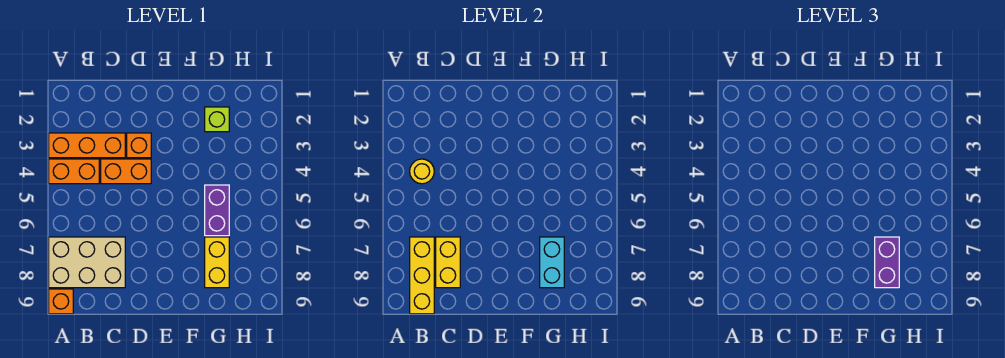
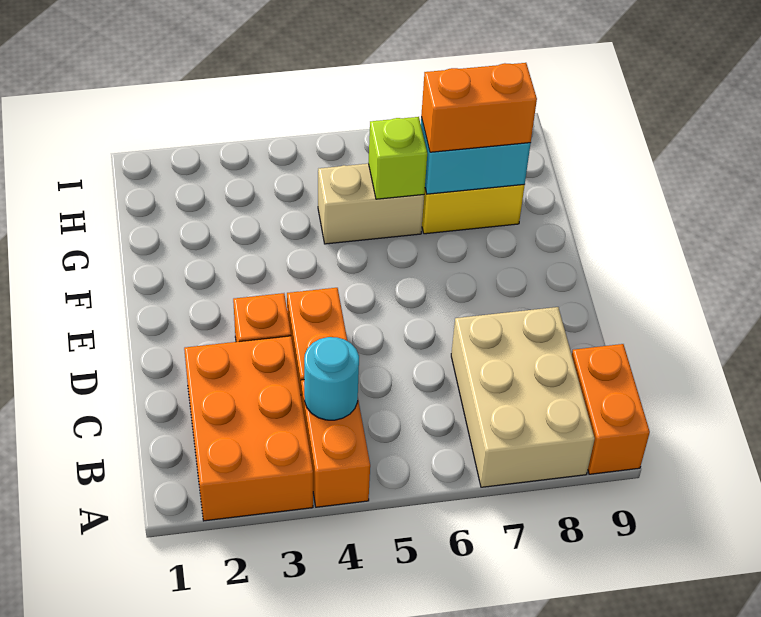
orange 1x3 brick [49,133,125,158] -> orange 2x3 brick [184,336,313,521]
orange 1x1 brick [49,289,73,314] -> orange 1x2 brick [572,344,650,474]
yellow 1x1 round brick [410,159,434,184] -> cyan 1x1 round brick [304,337,359,420]
yellow 1x3 brick [410,237,434,314] -> none
yellow 1x2 brick [436,237,460,288] -> none
lime 1x1 brick [205,107,229,132] -> lime 1x1 brick moved to [368,117,427,199]
purple 1x2 brick [205,185,229,236] -> tan 1x2 brick [318,164,424,244]
purple 1x2 brick [875,237,899,288] -> orange 1x2 brick [421,63,537,152]

